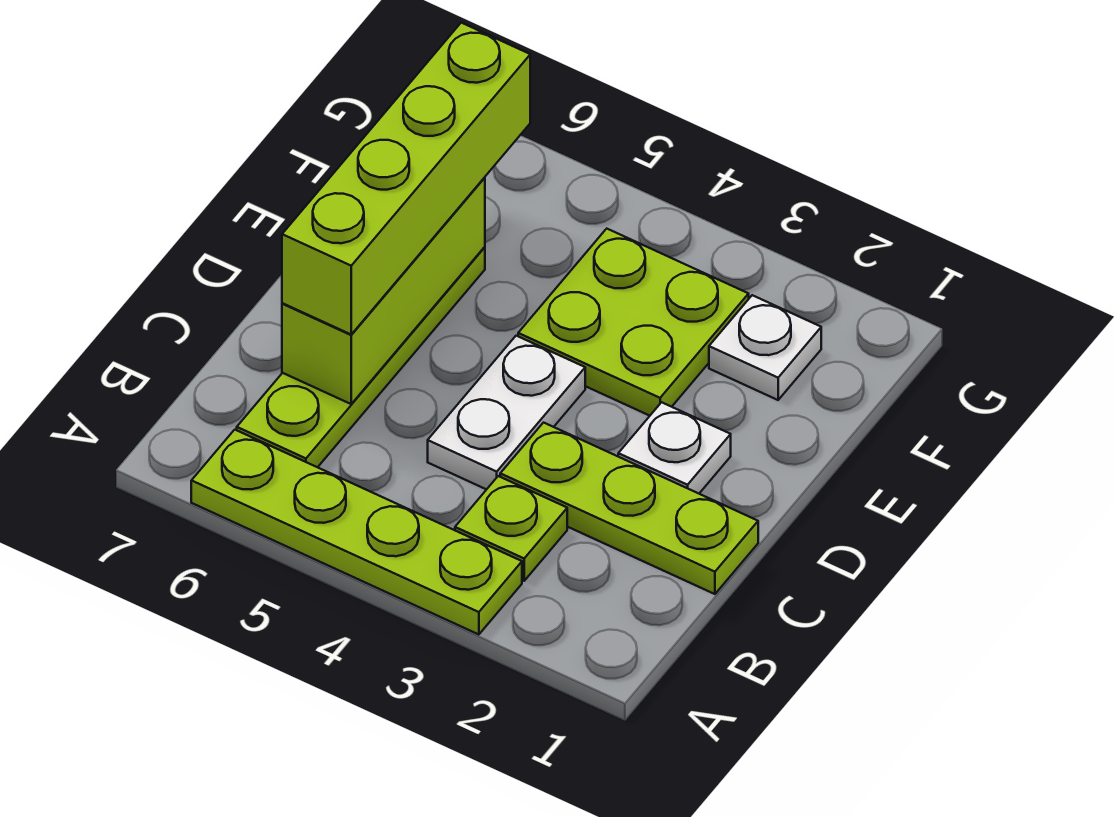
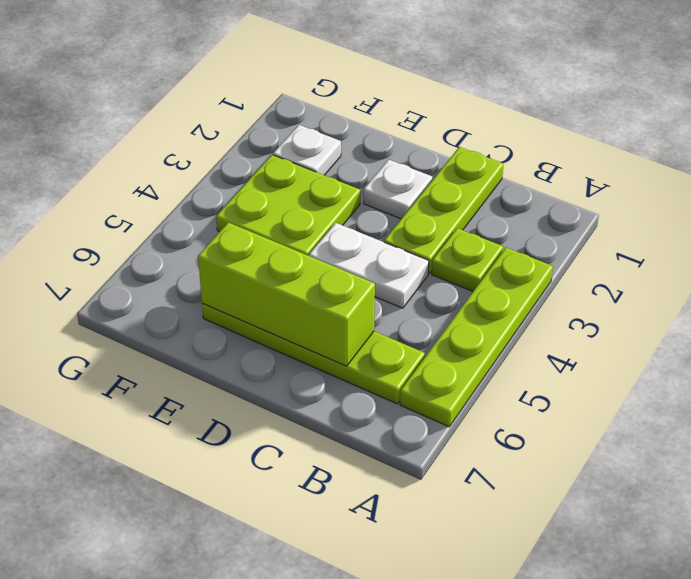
lime 1x4 brick [282,23,530,334] -> none

